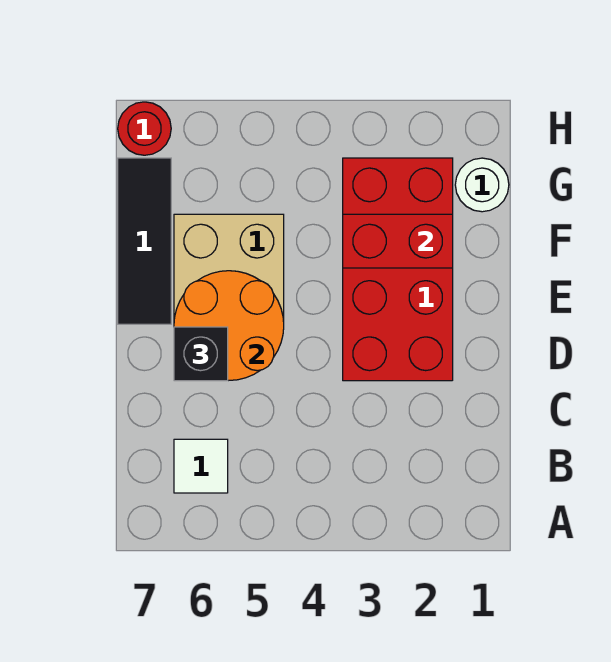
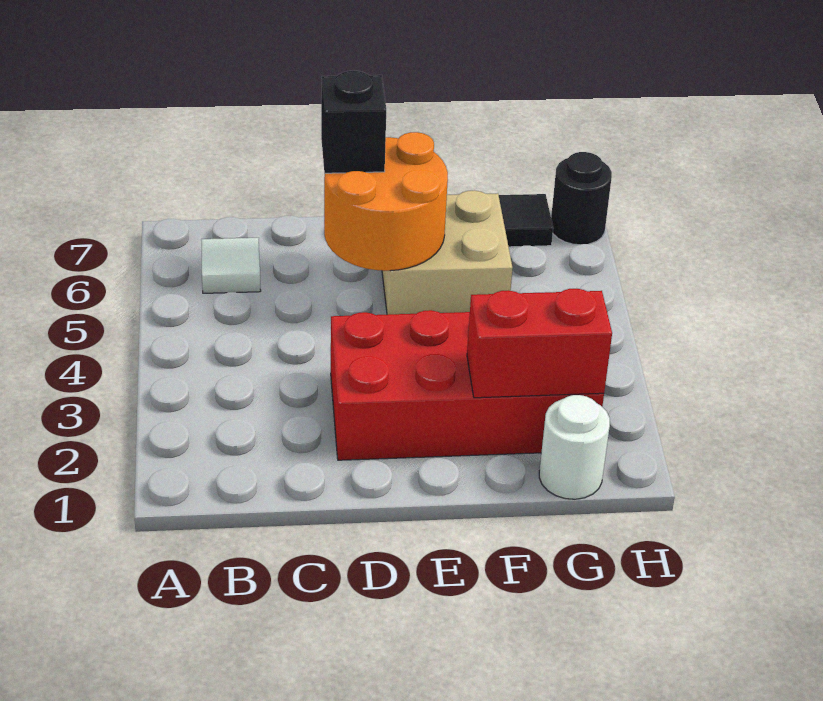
red 1x2 brick [343,214,453,268] -> red 1x2 brick turned to [467,289,612,398]
red 1x1 round brick [118,102,171,155] -> black 1x1 round brick [551,152,612,245]

